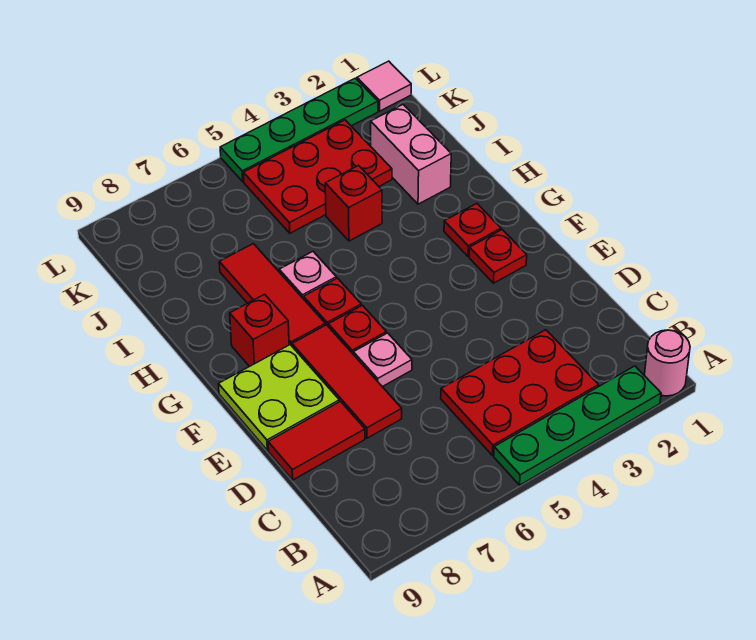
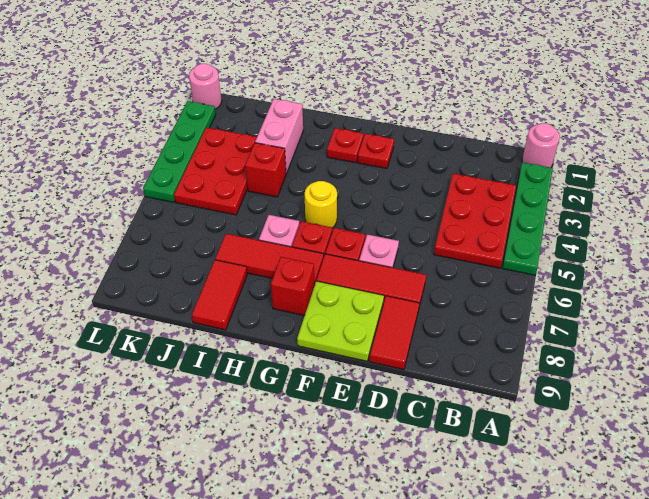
none -> yellow 1x1 round brick [305,181,337,228]
pink 1x2 brick [371,105,451,204] -> pink 1x2 brick turned to [255,99,303,174]
none -> red 1x2 tile [192,260,247,330]
pink 1x1 tile [357,61,411,111] -> pink 1x1 round brick [189,64,222,109]

